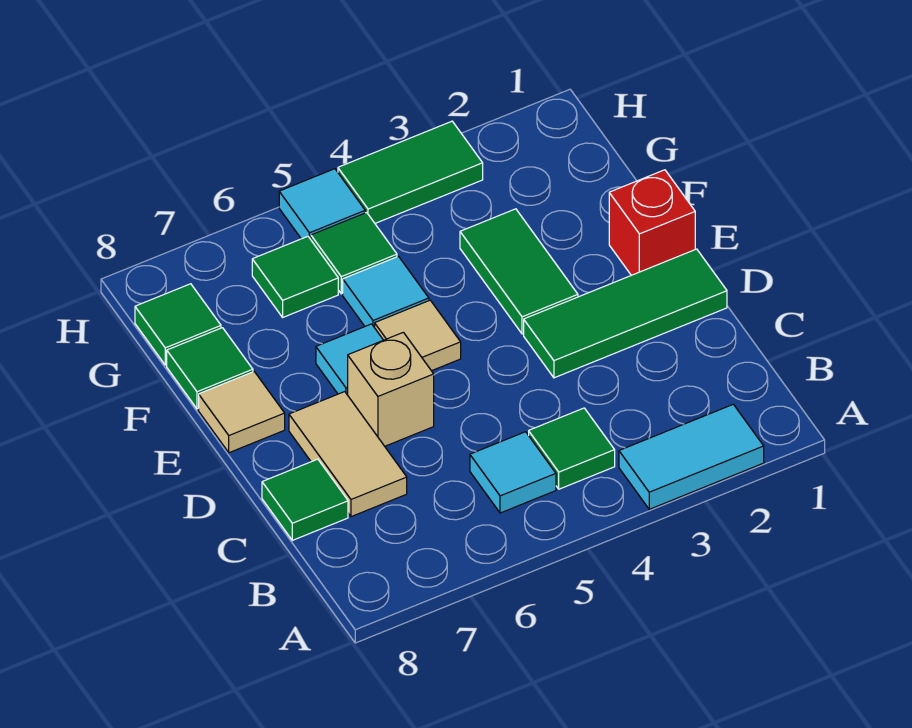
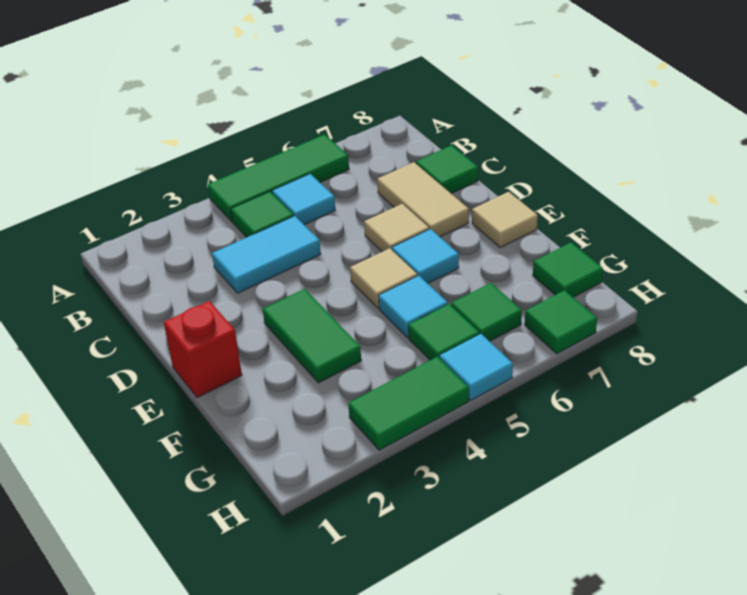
cyan 1x2 tile [619,404,764,509] -> cyan 1x2 tile moved to [212,216,321,293]
green 1x3 tile [524,249,727,378] -> green 1x3 tile moved to [208,134,349,221]
tan 1x1 brick [348,332,434,446] -> tan 1x1 tile [364,204,429,252]
green 1x1 tile [167,328,253,409] -> green 1x1 tile moved to [525,290,597,354]

